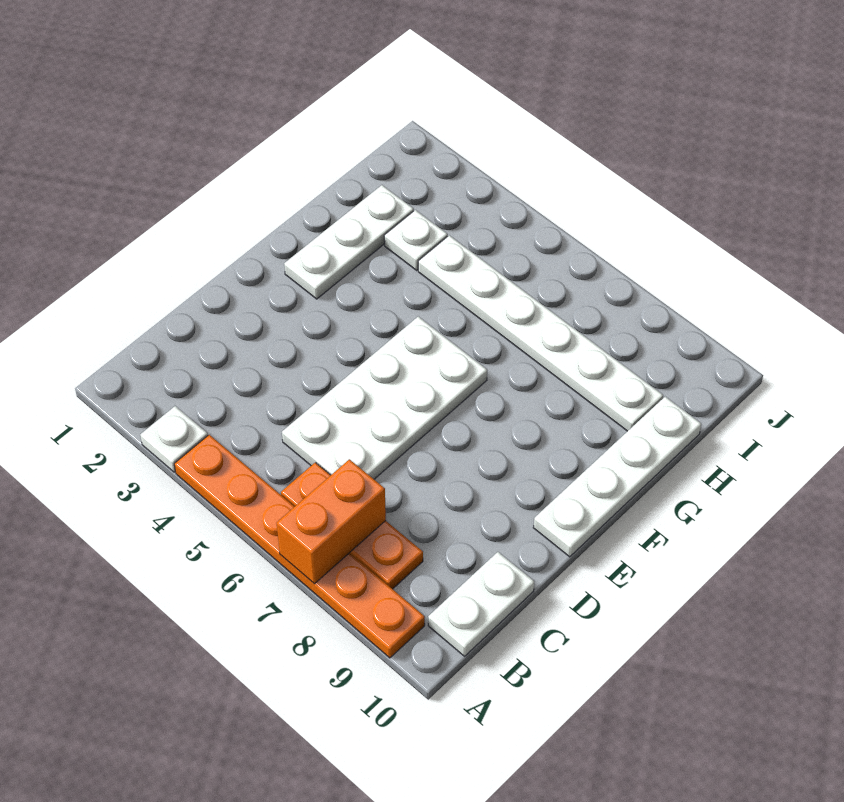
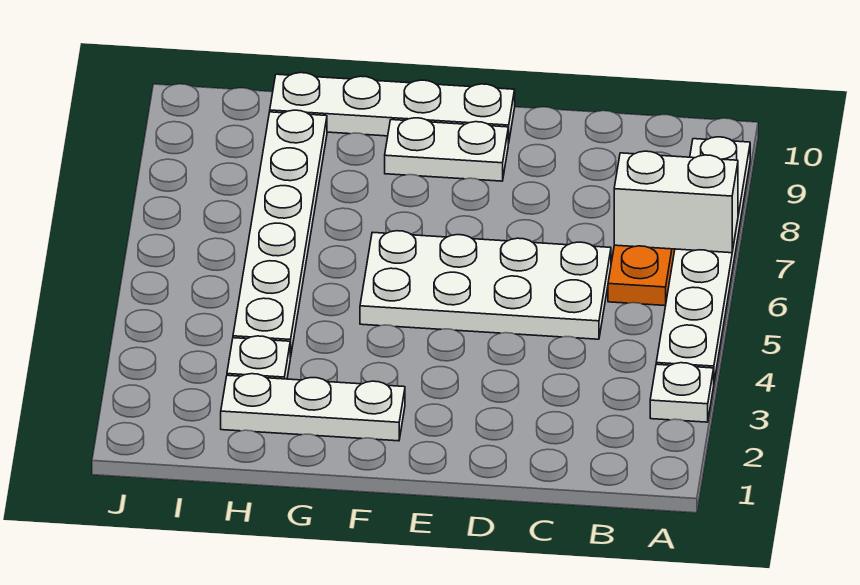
orange 1x6 plate [174,435,425,658] -> white 1x6 plate [656,137,750,381]
orange 1x2 brick [277,459,386,584] -> white 1x2 brick [614,151,738,253]
white 1x2 plate [428,552,534,656] -> white 1x2 plate moved to [385,118,508,181]

